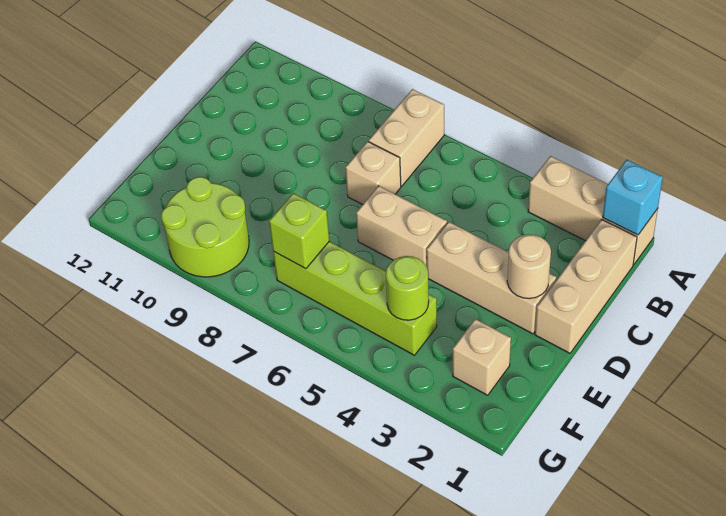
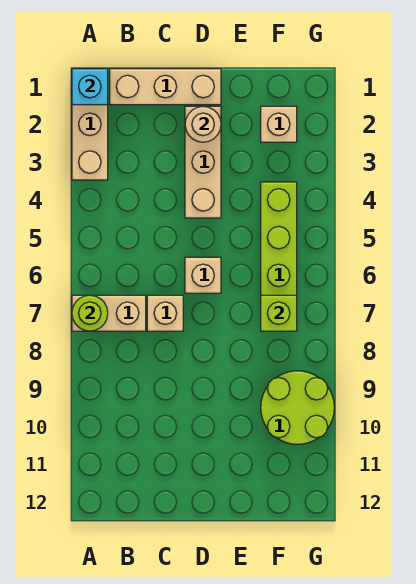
tan 1x2 brick [356,186,447,267] -> tan 1x1 brick [185,257,221,293]
lime 1x1 round brick [386,256,429,320] -> lime 1x1 round brick moved to [72,295,108,331]

